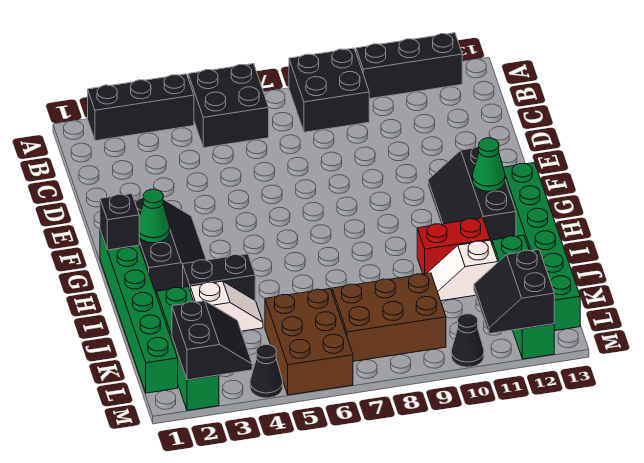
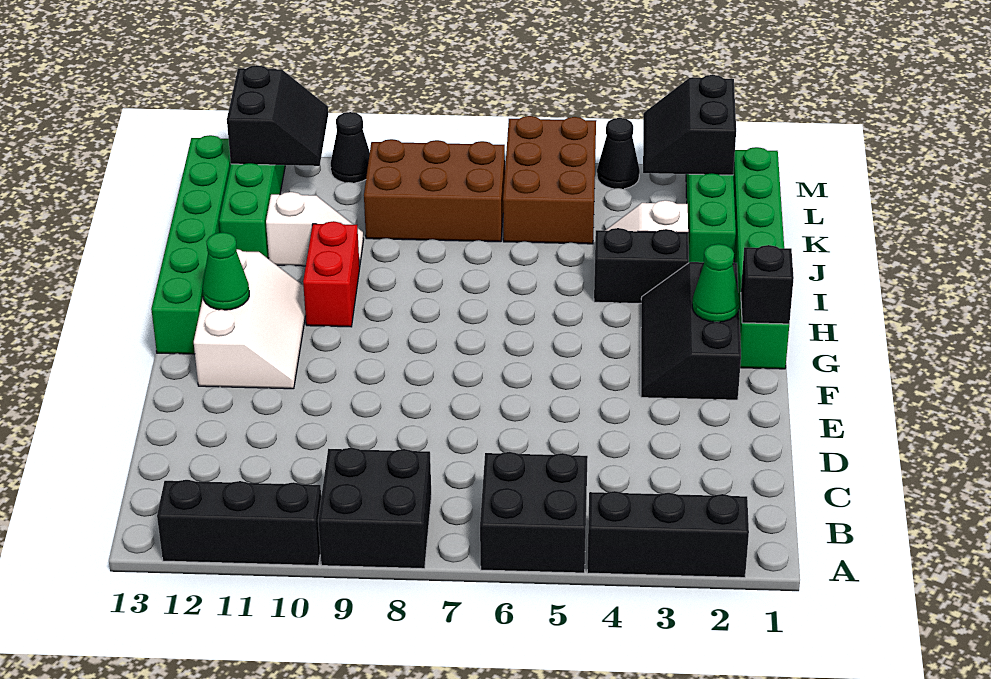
black 2x3 slope [428,146,516,243] -> white 2x3 slope [194,249,306,389]
red 1x2 brick [417,218,490,274] -> red 1x2 brick turned to [303,221,360,327]

